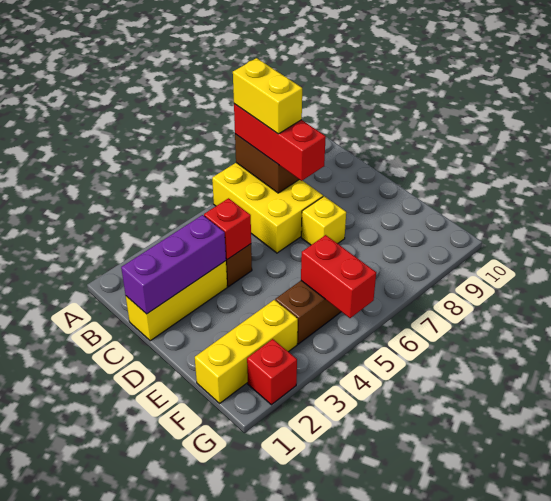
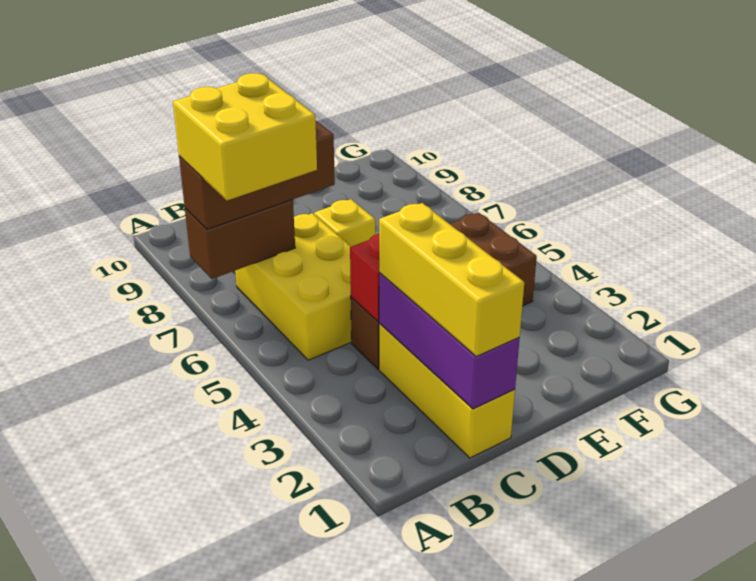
yellow 2x3 brick [212,163,323,253] -> yellow 2x3 brick turned to [235,213,352,360]
red 1x3 brick [234,104,326,181] -> brown 1x3 brick [179,121,335,229]
yellow 1x2 brick [233,58,302,134] -> yellow 2x2 brick [173,73,317,200]
yellow 1x3 brick [195,300,298,403] -> yellow 1x3 brick moved to [379,203,524,357]
red 1x2 brick [301,235,376,318] -> none
red 1x1 brick [247,339,297,405] -> none

